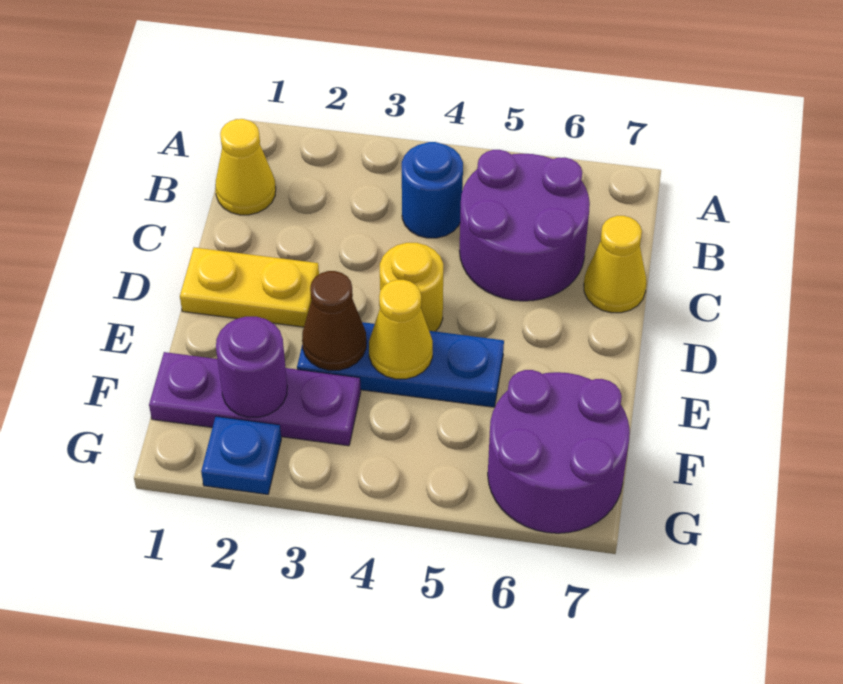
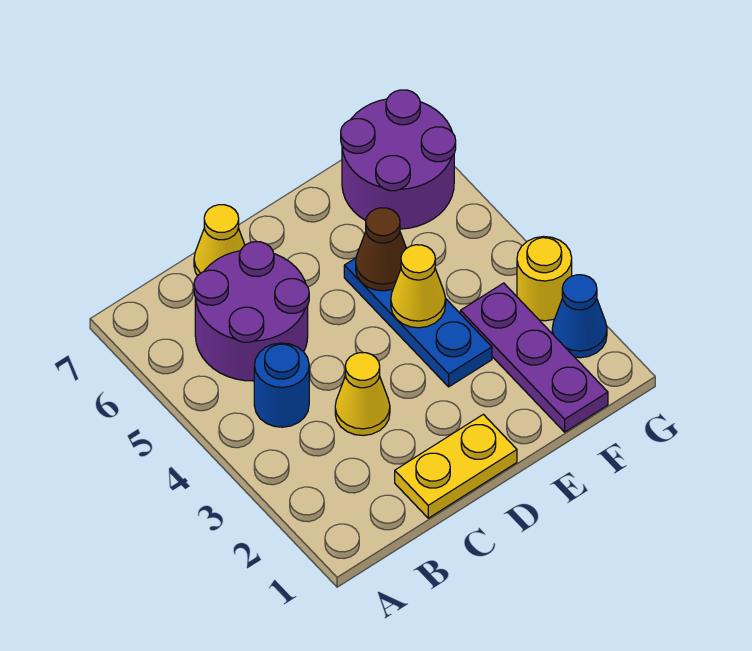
yellow 1x1 cone [215,119,276,215] -> yellow 1x1 cone moved to [335,353,390,436]
yellow 1x2 plate [180,247,319,327] -> yellow 1x2 plate turned to [395,414,517,518]
yellow 1x1 round brick [380,243,443,332] -> yellow 1x1 round brick moved to [517,237,572,321]
brown 1x1 cone [302,271,366,370] -> brown 1x1 cone moved to [356,208,406,291]
purple 1x1 round brick [216,317,287,417] -> none
blue 1x1 plate [201,416,281,494] -> blue 1x1 cone [552,275,607,358]

